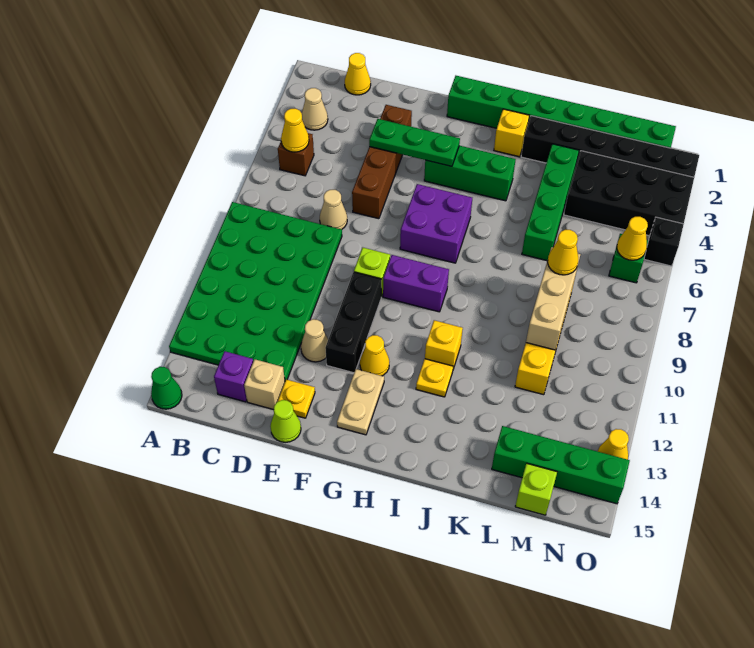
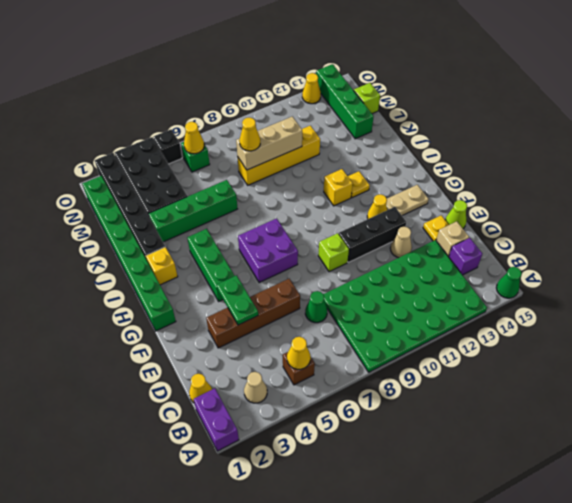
tan 1x1 cone [320,190,347,229] -> green 1x1 cone [305,291,327,323]
green 1x3 plate [369,119,460,166] -> green 1x2 plate [217,275,258,325]
purple 1x2 brick [383,255,449,312] -> purple 1x2 brick moved to [194,388,239,451]

